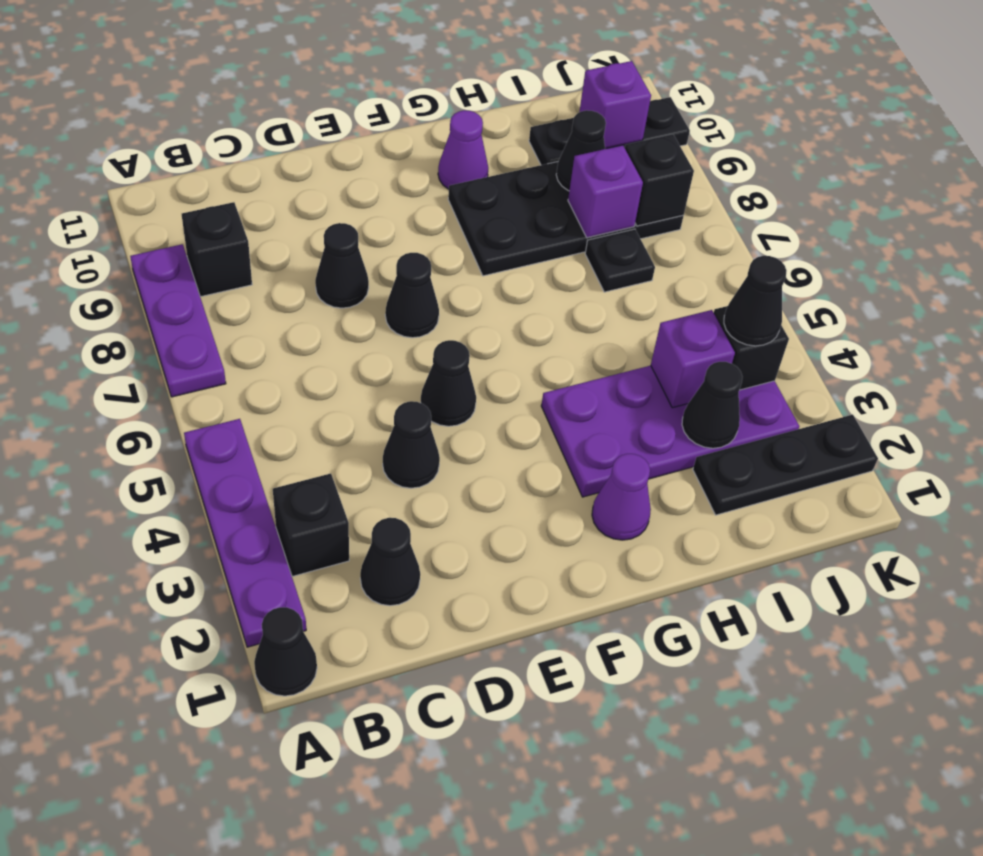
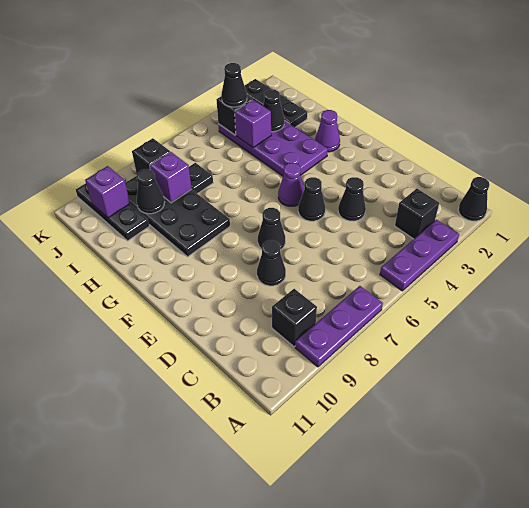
purple 1x4 plate [184,419,306,647] -> purple 1x3 plate [380,220,459,291]
black 1x1 cone [360,518,420,606] -> none
purple 1x1 cone [438,110,488,189] -> purple 1x1 cone moved to [278,163,304,206]

